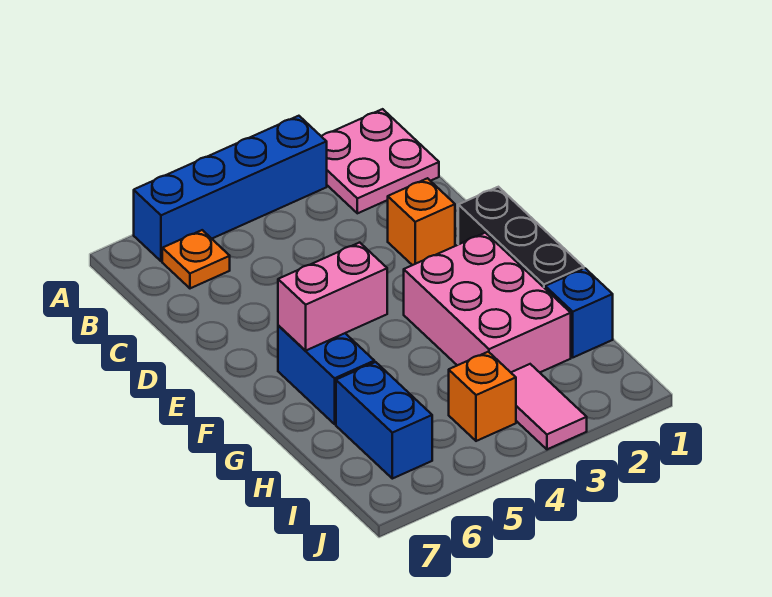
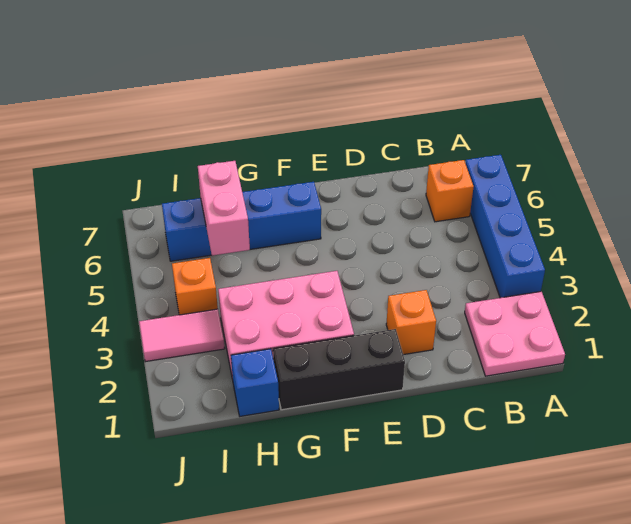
orange 1x1 plate [162,230,230,288] -> orange 1x1 brick [426,160,474,222]
pink 1x2 brick [278,243,387,350] -> pink 1x2 brick moved to [198,161,250,256]

